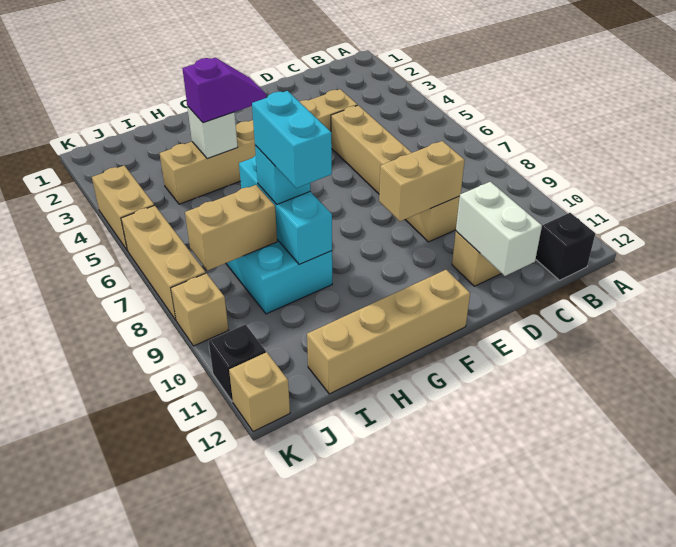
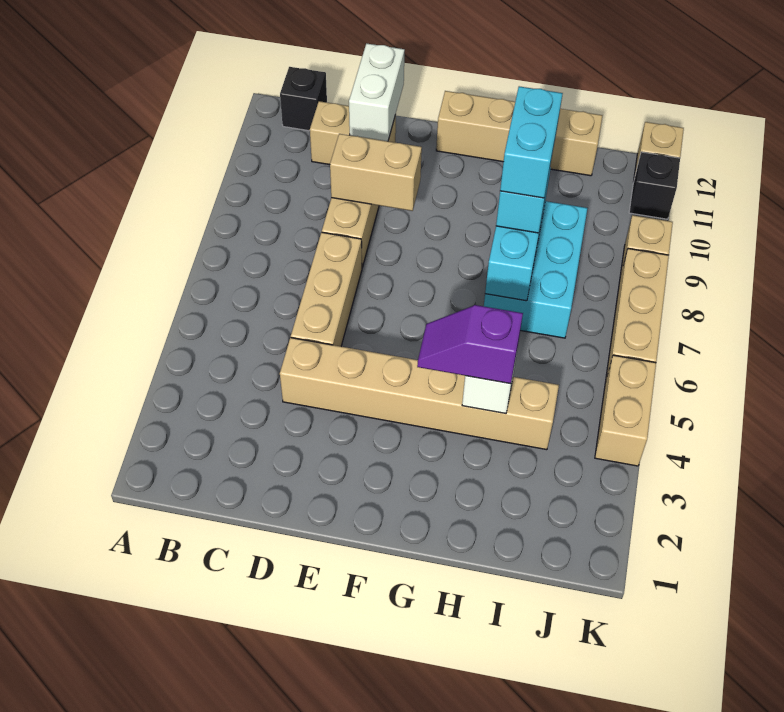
tan 1x2 brick [185,185,277,271] -> none

